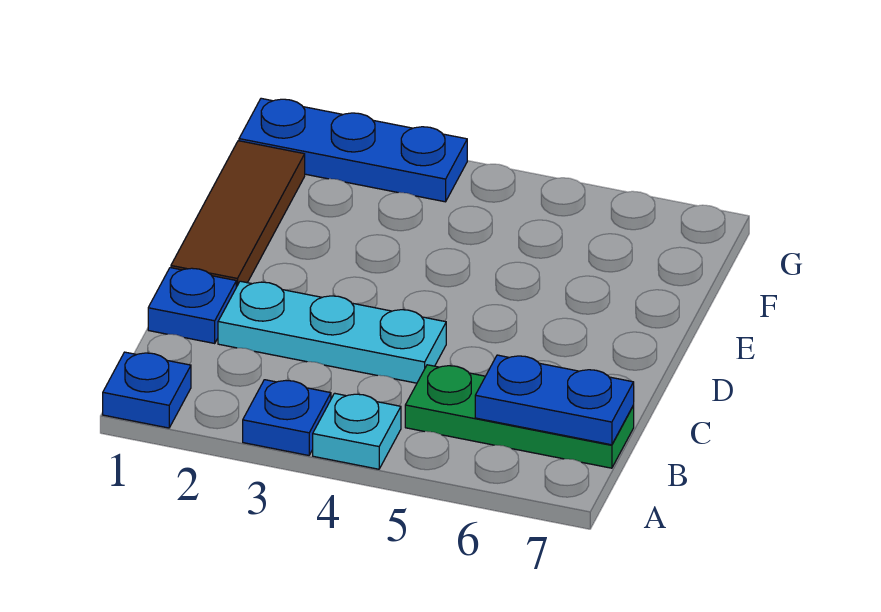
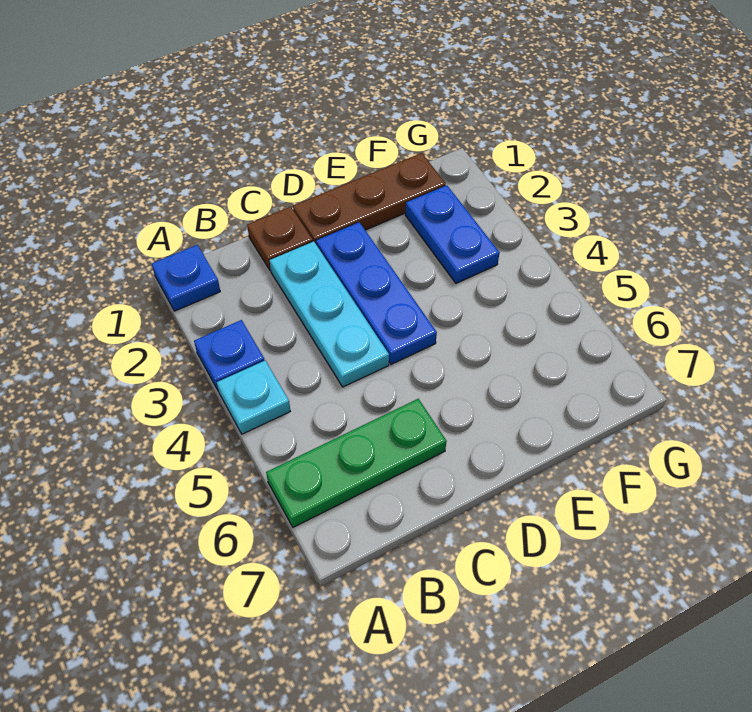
green 1x3 plate [405,365,634,468] -> green 1x3 plate turned to [266,399,447,527]
blue 1x2 plate [475,355,634,445] -> blue 1x2 plate moved to [405,185,500,283]
blue 1x1 plate [148,268,236,343] -> brown 1x1 plate [247,207,313,270]
brown 1x3 tile [171,141,305,287] -> brown 1x3 plate [293,153,446,244]
blue 1x3 plate [239,98,467,202] -> blue 1x3 plate moved to [316,222,437,364]

